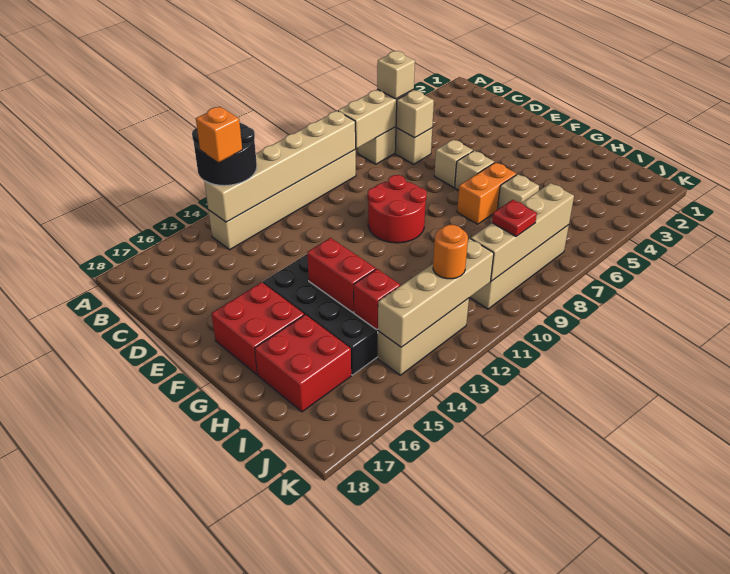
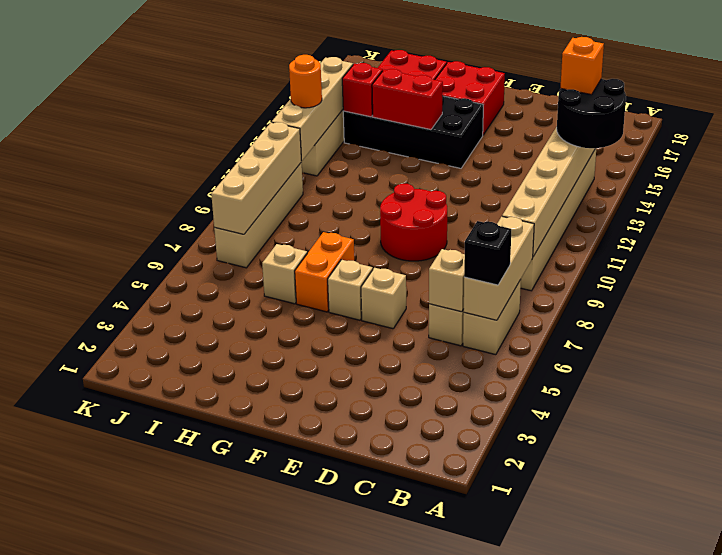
tan 1x1 brick [377,51,415,99] -> black 1x1 brick [464,221,511,285]
red 1x1 plate [492,200,537,236] -> none

